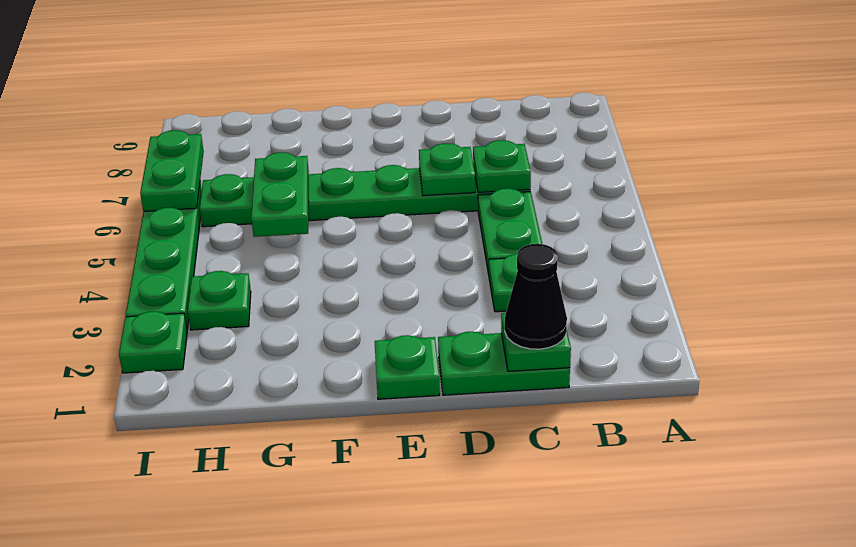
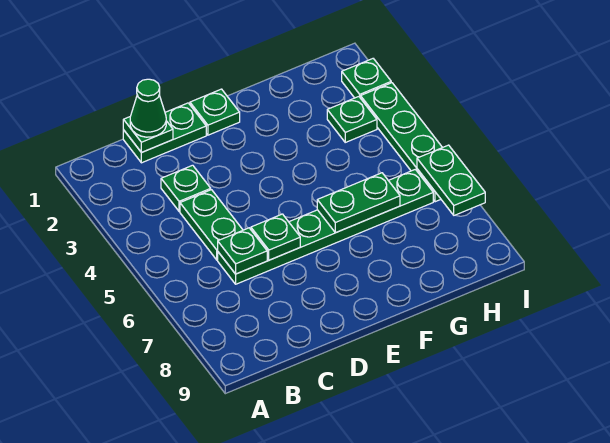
black 1x1 cone [505,244,567,349] -> green 1x1 cone [130,79,166,137]
green 1x2 plate [251,152,309,237] -> green 1x2 plate turned to [317,173,400,233]

